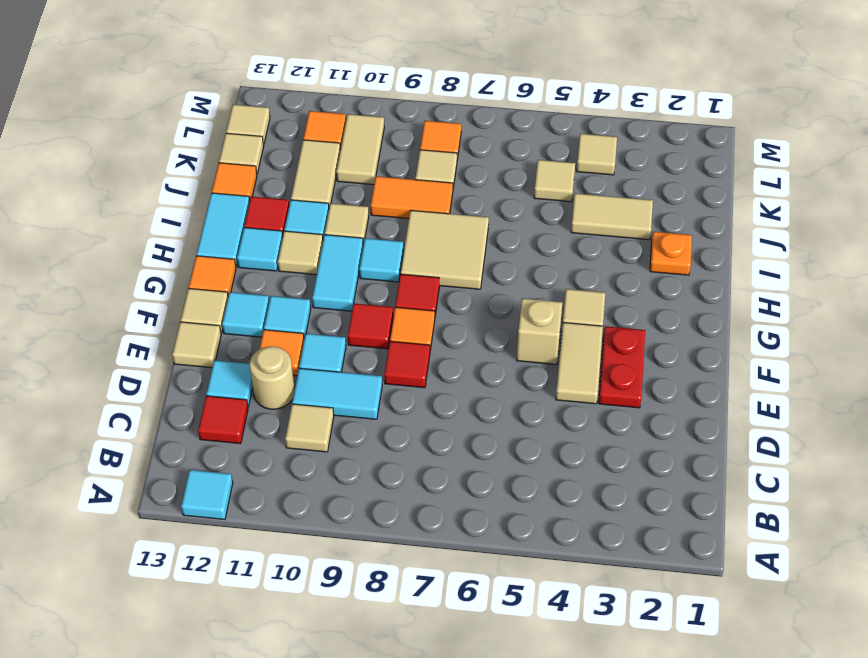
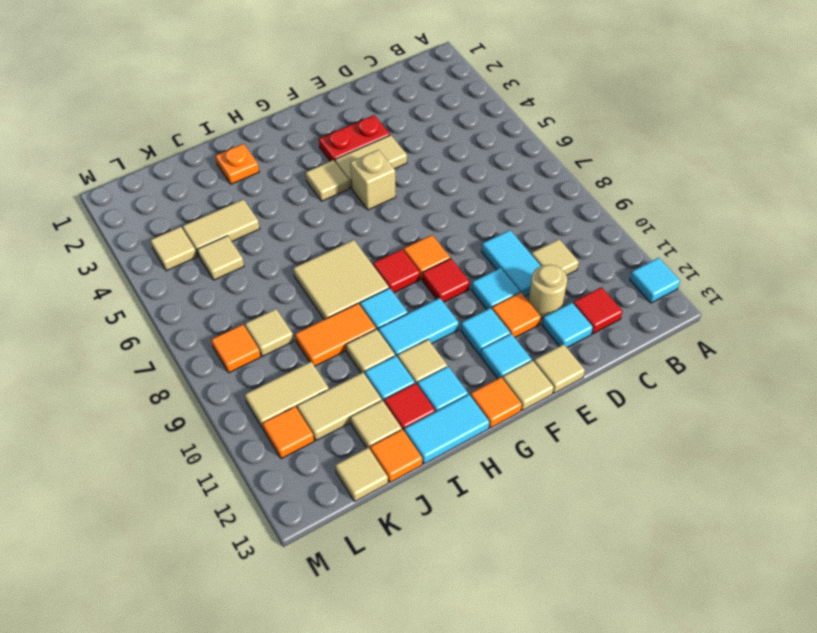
red 1x1 tile [384,341,430,388] -> none
tan 1x2 tile [571,193,653,240] -> tan 1x2 tile turned to [183,199,260,256]
orange 1x2 tile [371,176,453,219] -> orange 1x2 tile turned to [295,303,376,366]
tan 1x1 tile [226,105,270,145] -> tan 1x1 tile moved to [350,400,402,449]

